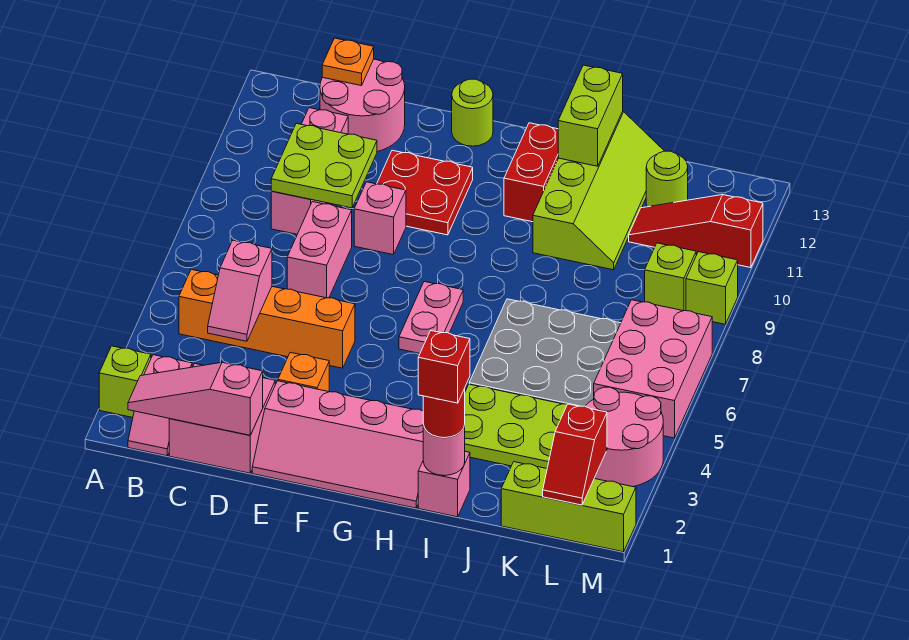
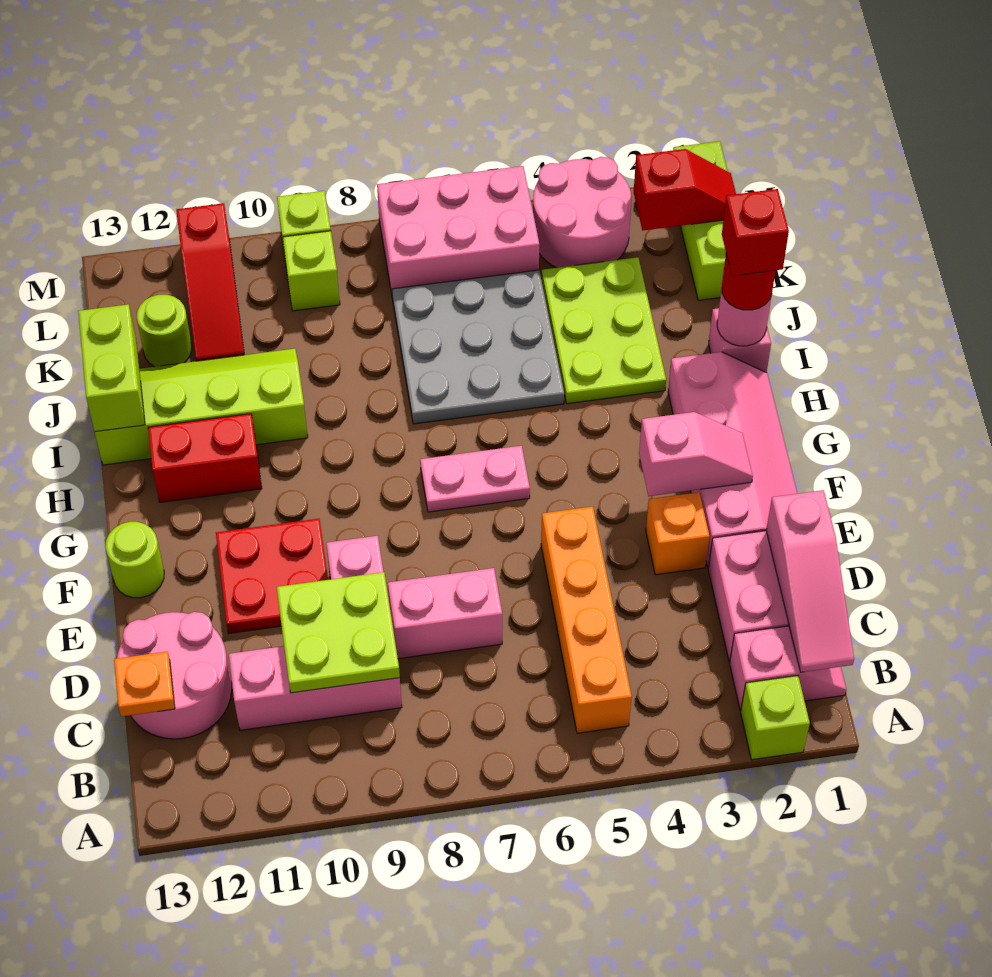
pink 1x2 slope [208,240,272,341] -> pink 1x2 slope moved to [639,412,753,496]
lime 1x2 brick [558,65,623,166] -> lime 1x2 brick turned to [78,304,145,432]

